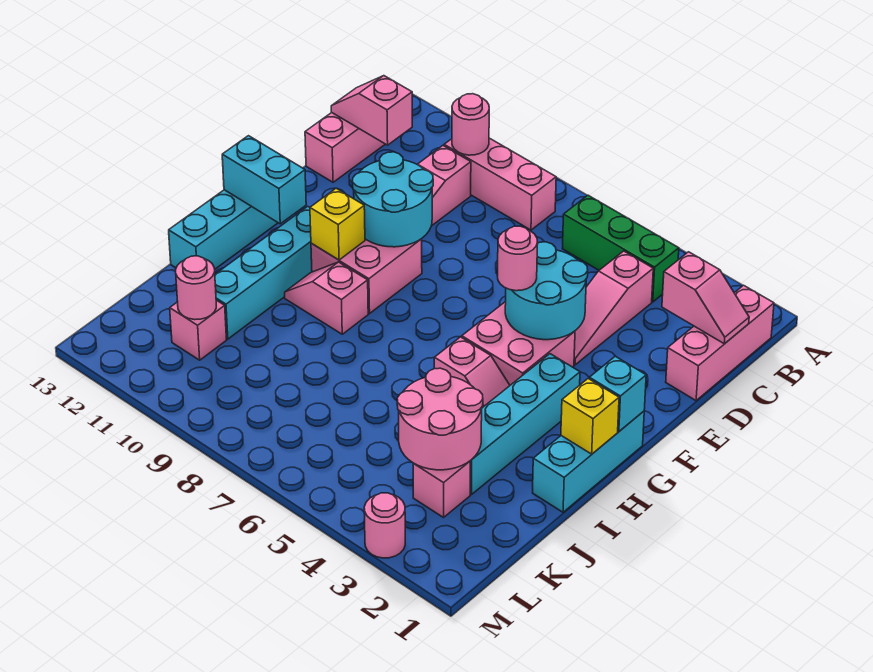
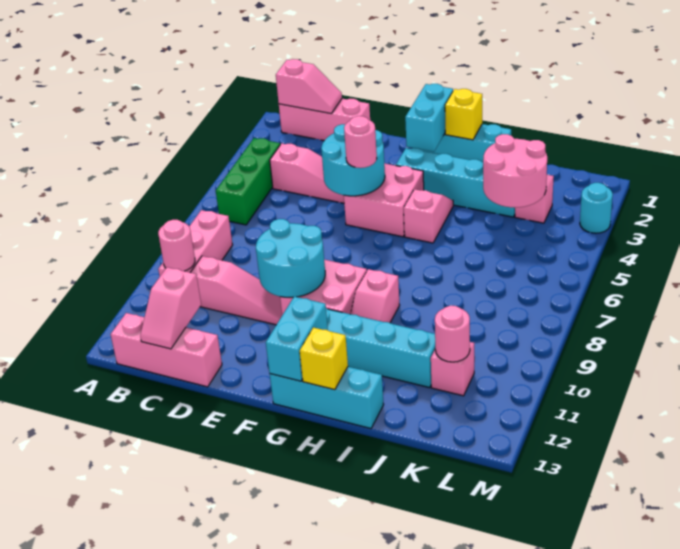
pink 1x2 slope [662,252,749,344] -> pink 1x2 slope turned to [276,59,342,113]
cyan 1x1 brick [589,356,646,432] -> cyan 1x2 brick [405,84,453,152]
yellow 1x1 brick [310,188,365,260] -> yellow 1x1 brick moved to [300,328,348,390]
pink 1x1 round brick [364,493,405,558] -> cyan 1x1 round brick [580,183,613,233]

